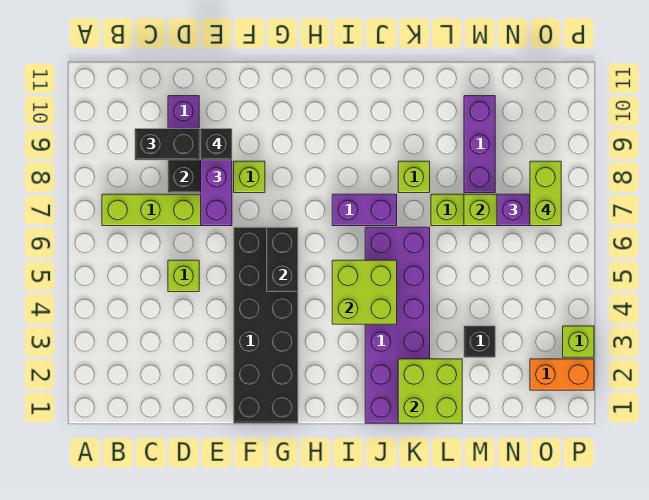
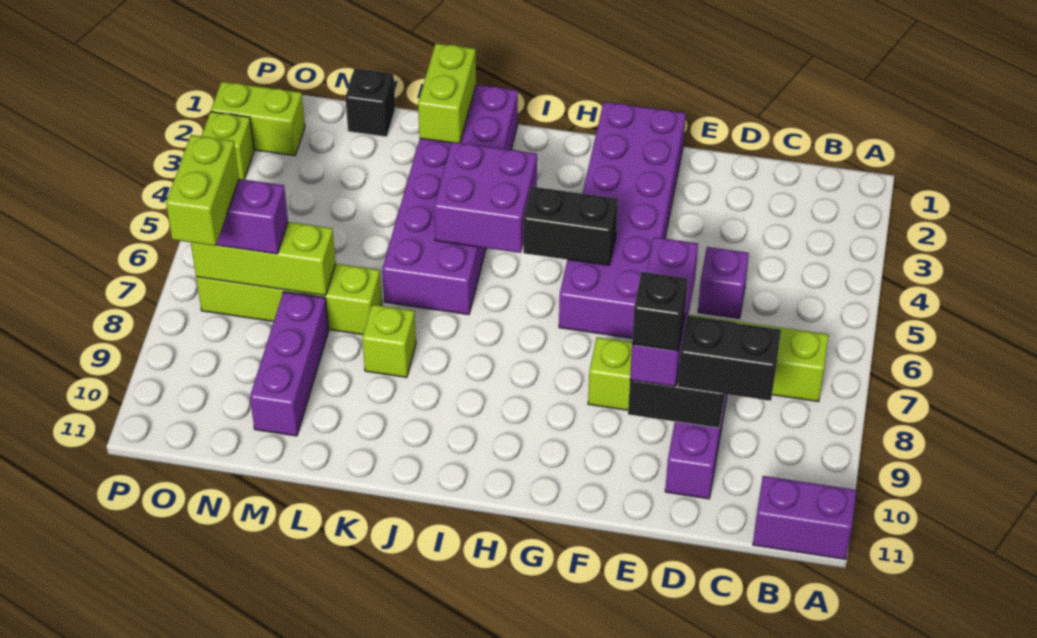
lime 1x1 brick [168,260,199,292] -> purple 1x1 brick [698,247,749,319]
black 2x6 brick [234,227,298,423] -> purple 2x6 brick [559,102,686,338]
black 1x2 brick [267,227,298,292] -> black 1x2 brick turned to [523,187,618,265]
lime 2x2 brick [332,260,397,324] -> purple 2x2 brick [434,142,537,253]
purple 1x2 brick [332,194,397,226] -> purple 1x2 brick moved to [753,476,856,559]
lime 2x2 brick [398,359,462,423] -> lime 1x2 brick [418,43,476,143]
black 1x1 brick [464,326,495,357] -> black 1x1 brick moved to [345,69,395,137]
orange 1x2 brick [530,359,594,390] -> lime 1x2 brick [211,82,305,156]

